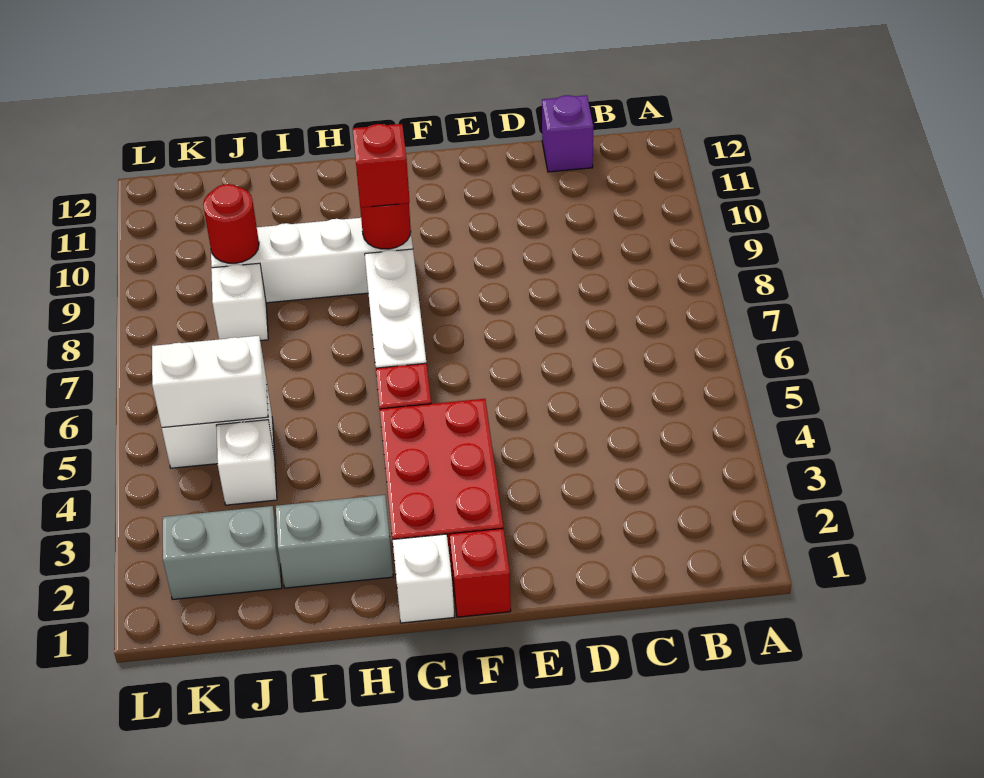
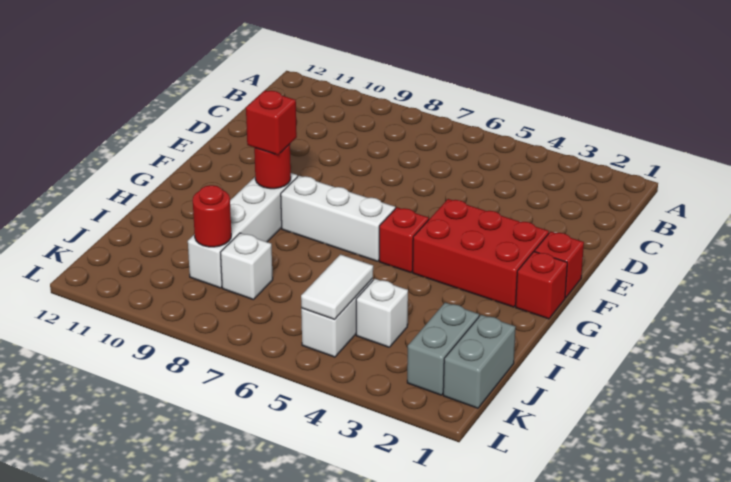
purple 1x1 brick [542,95,593,172] -> none
white 1x1 brick [393,534,454,623] -> red 1x1 brick [516,251,567,319]
grey 1x2 brick [276,495,393,588] -> grey 1x2 brick moved to [443,315,515,408]
white 1x2 brick [152,336,268,428] -> white 1x2 tile [301,254,373,320]

